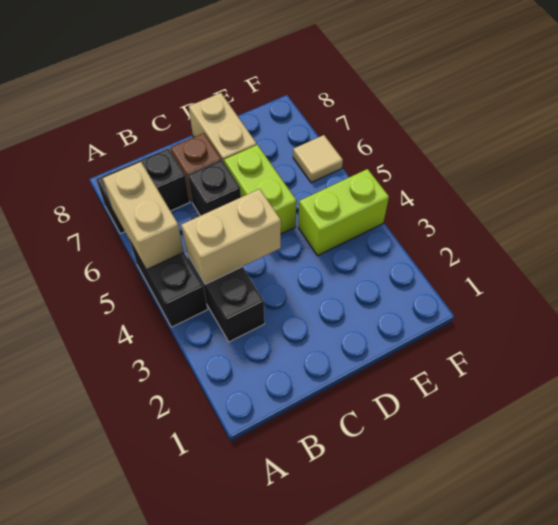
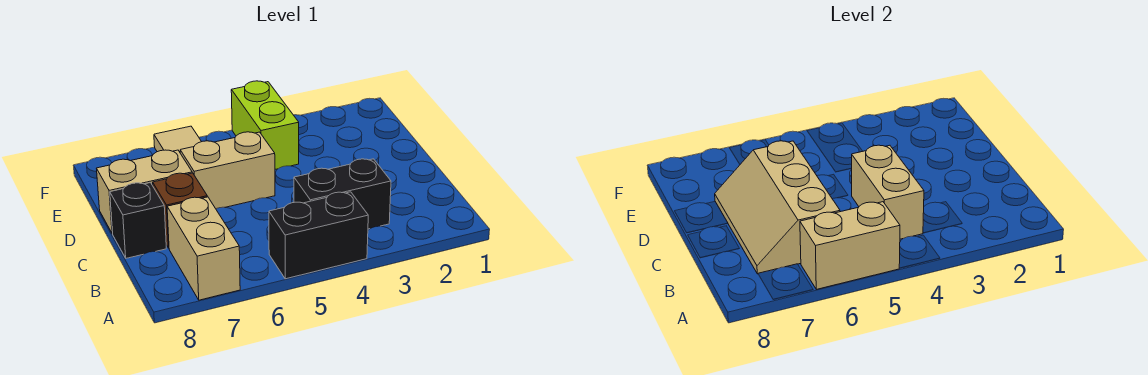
black 1x2 brick [96,148,190,234] -> tan 1x2 brick [167,197,240,300]
none -> tan 2x3 slope [715,141,840,274]
black 1x1 brick [188,160,241,216] -> black 1x1 brick moved to [110,183,166,258]
lime 1x2 brick [224,145,296,234] -> tan 1x2 brick [180,132,275,209]

